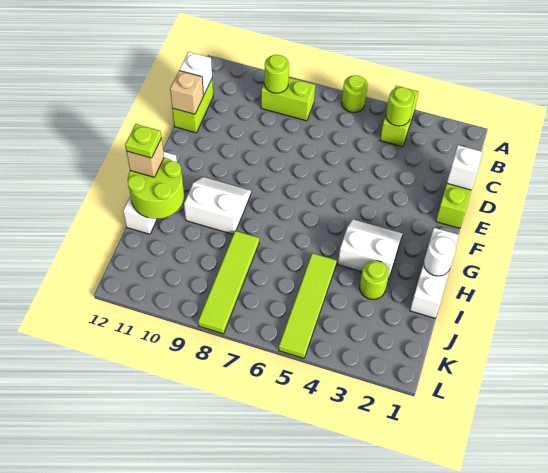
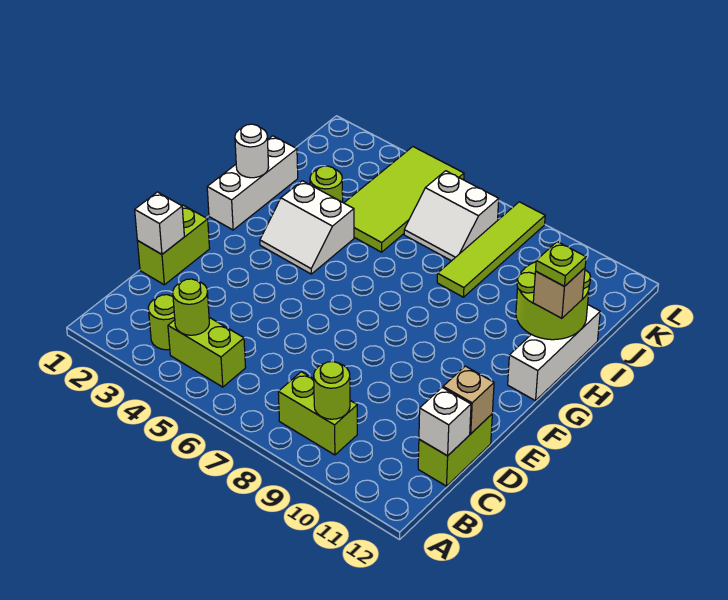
lime 1x2 brick [380,86,419,147] -> lime 1x2 brick turned to [168,317,246,387]
lime 1x1 round brick [342,75,368,112] -> lime 1x1 round brick moved to [148,295,175,350]
white 2x2 slope [184,177,251,234] -> white 2x2 slope moved to [404,171,499,261]
lime 1x4 tile [279,253,337,358] -> lime 2x4 tile [344,147,464,252]

